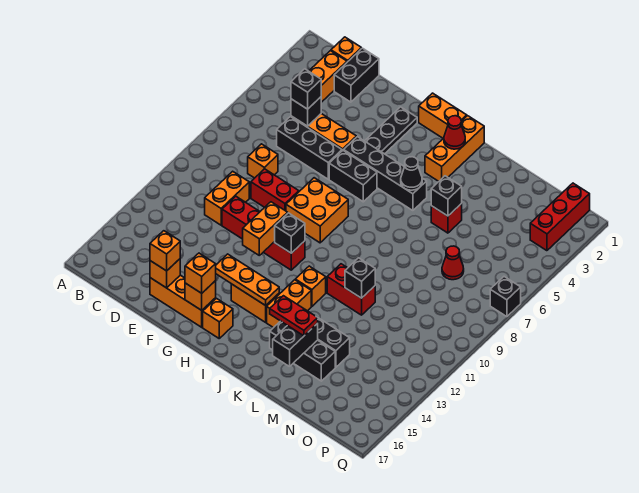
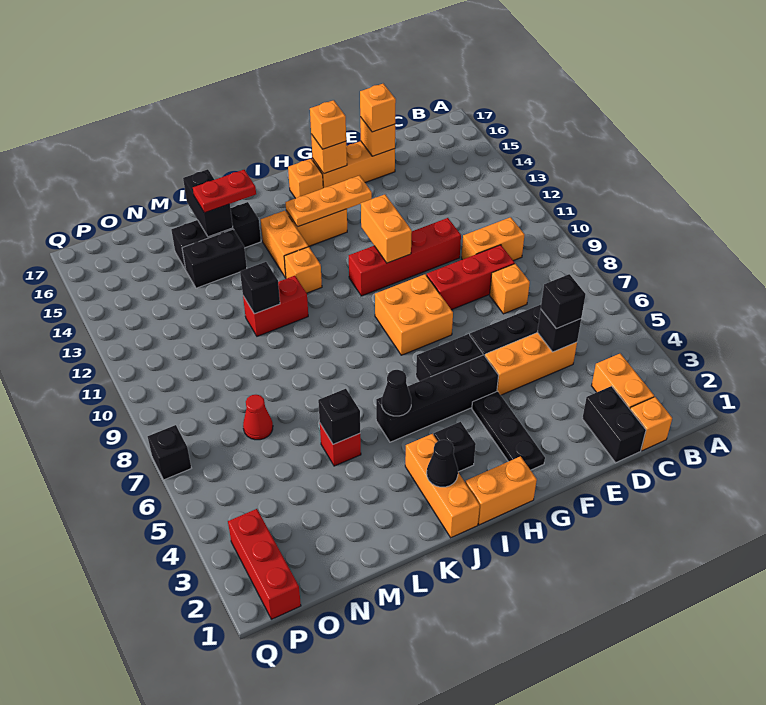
orange 1x2 brick [205,171,249,225] -> orange 1x2 brick turned to [462,217,525,261]
red 1x2 brick [251,169,299,211] -> red 1x3 brick [427,245,515,310]
black 1x1 brick [275,213,305,253] -> black 1x1 brick moved to [434,422,476,472]
red 1x1 cone [444,116,465,149] -> black 1x1 cone [427,440,458,487]

